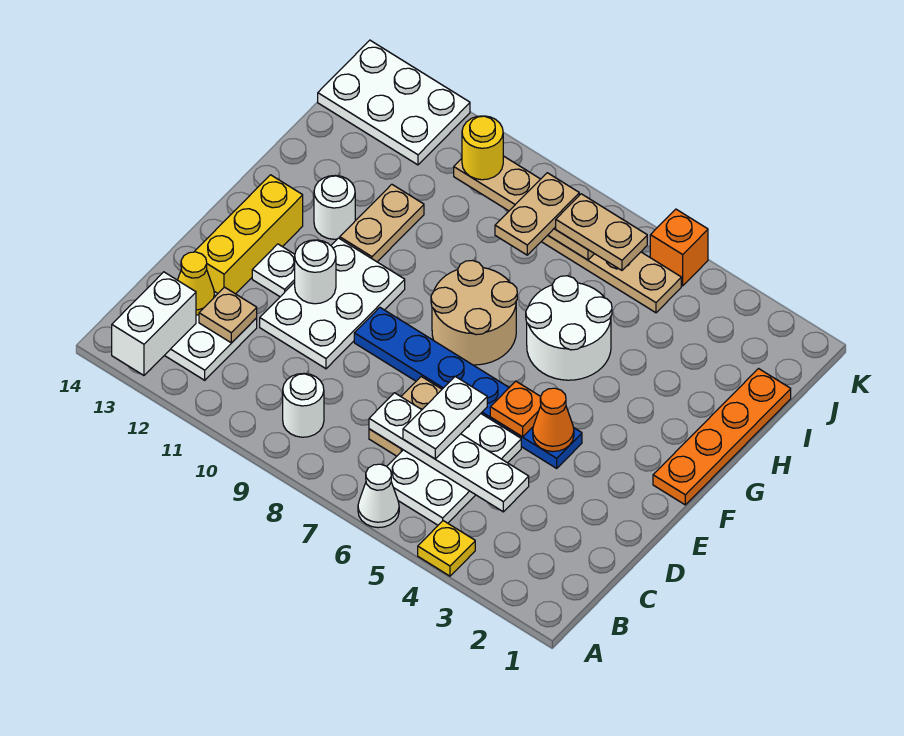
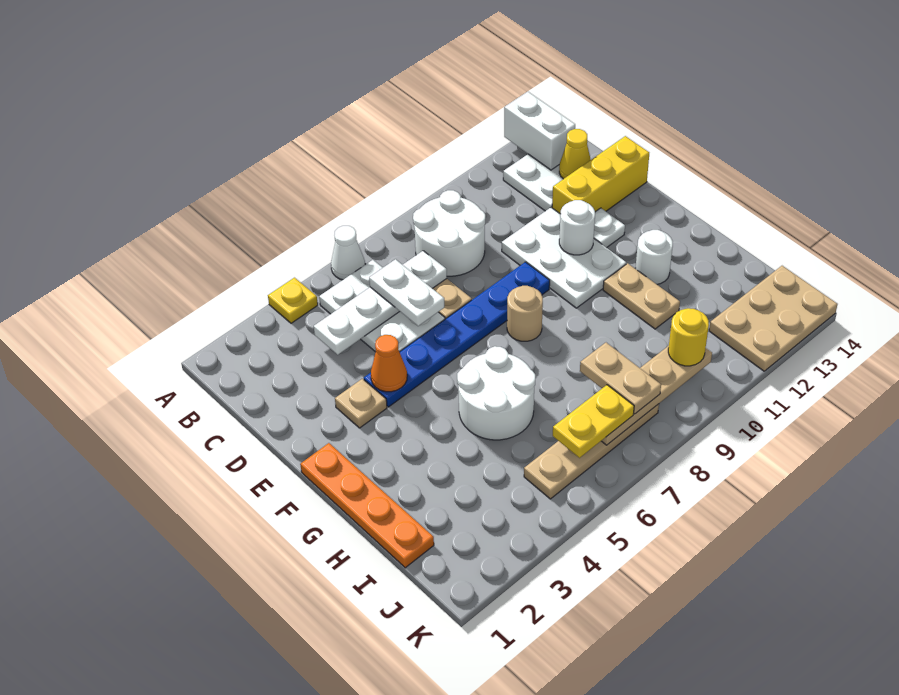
white 1x1 round brick [283,373,324,437] -> white 2x2 round brick [413,190,485,276]
tan 1x1 plate [199,287,257,343] -> tan 1x1 plate moved to [335,379,387,428]
yellow 1x3 brick [194,175,303,294] -> yellow 1x3 brick turned to [552,136,649,214]
orange 1x1 plate [490,381,541,437] -> none
tan 2x2 round brick [431,260,517,365] -> tan 1x1 round brick [507,286,543,341]
tan 1x2 plate [556,194,647,270] -> yellow 1x2 plate [553,385,634,458]
white 2x3 plate [318,40,470,165] -> tan 2x3 plate [709,266,838,371]
orange 1x1 brick [650,209,708,286] -> none

